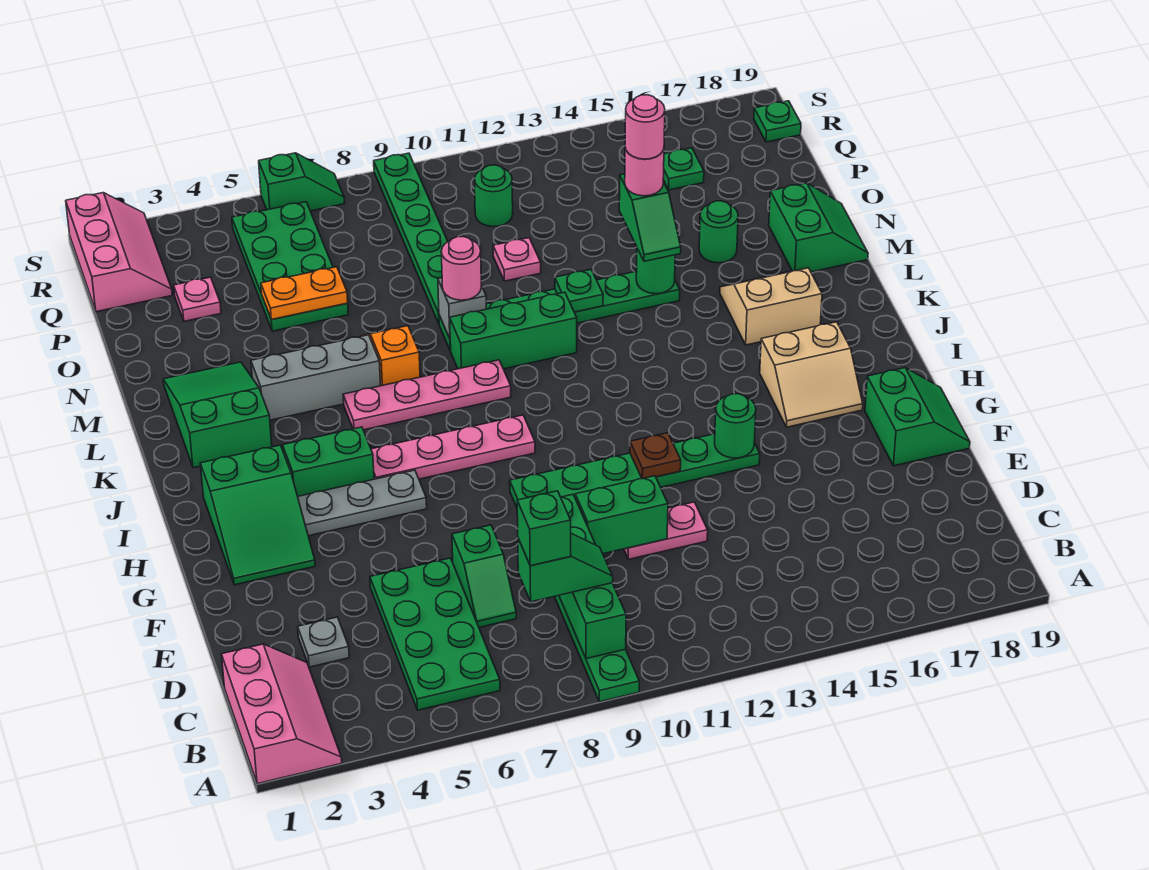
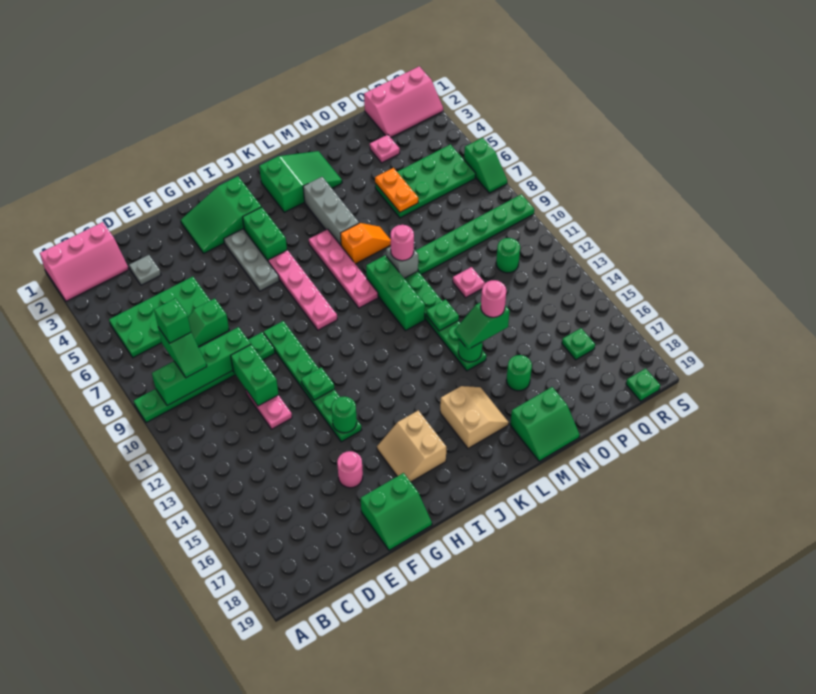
brown 1x1 plate [630,433,681,479] -> green 1x1 plate [301,367,334,400]
pink 1x1 round brick [625,95,665,159] -> pink 1x1 round brick moved to [337,451,363,488]

